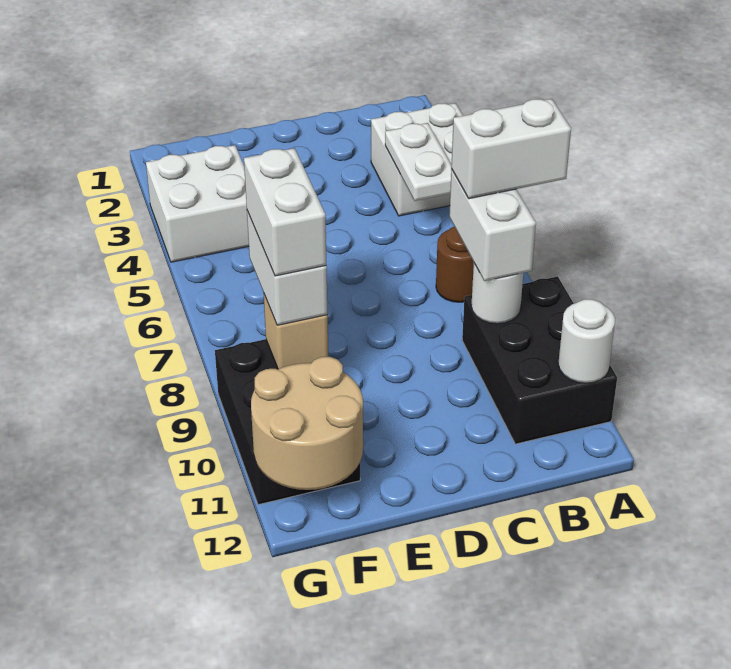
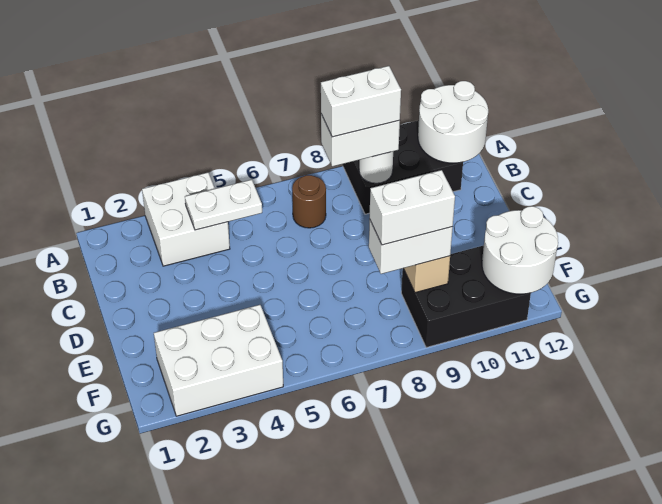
white 1x2 brick [451,99,571,199] -> white 1x2 brick turned to [321,66,401,137]
white 1x1 round brick [558,299,615,383] -> white 2x2 round brick [418,81,488,163]
white 2x2 brick [146,145,249,262] -> white 2x3 brick [154,305,283,416]
tan 2x2 round brick [251,357,363,490] -> white 2x2 round brick [482,206,558,294]

